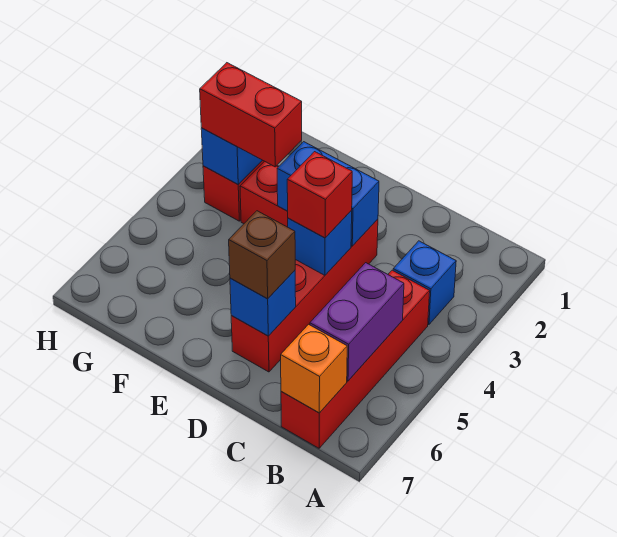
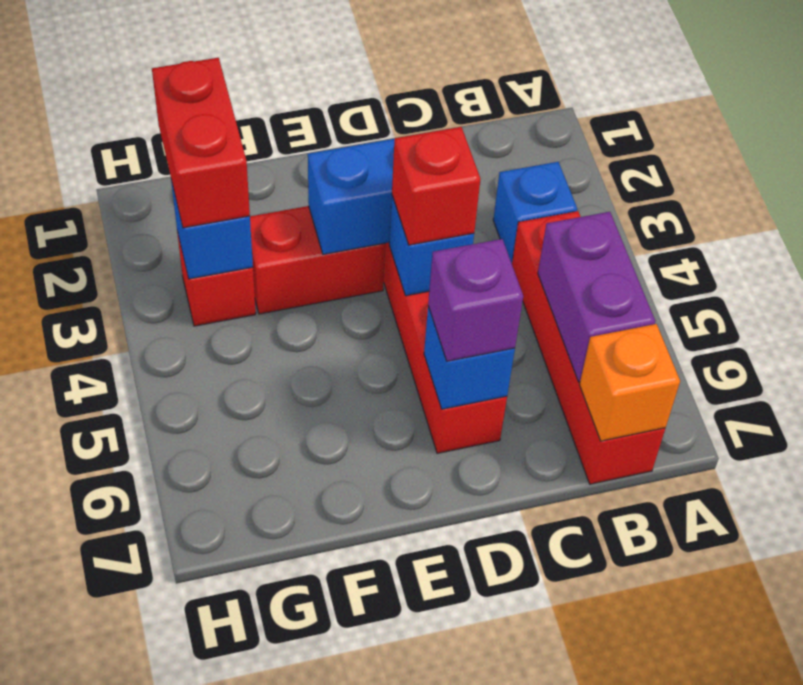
brown 1x1 brick [229,211,295,299] -> purple 1x1 brick [428,239,523,361]
red 1x2 brick [200,63,302,167] -> red 1x2 brick turned to [152,58,250,228]

